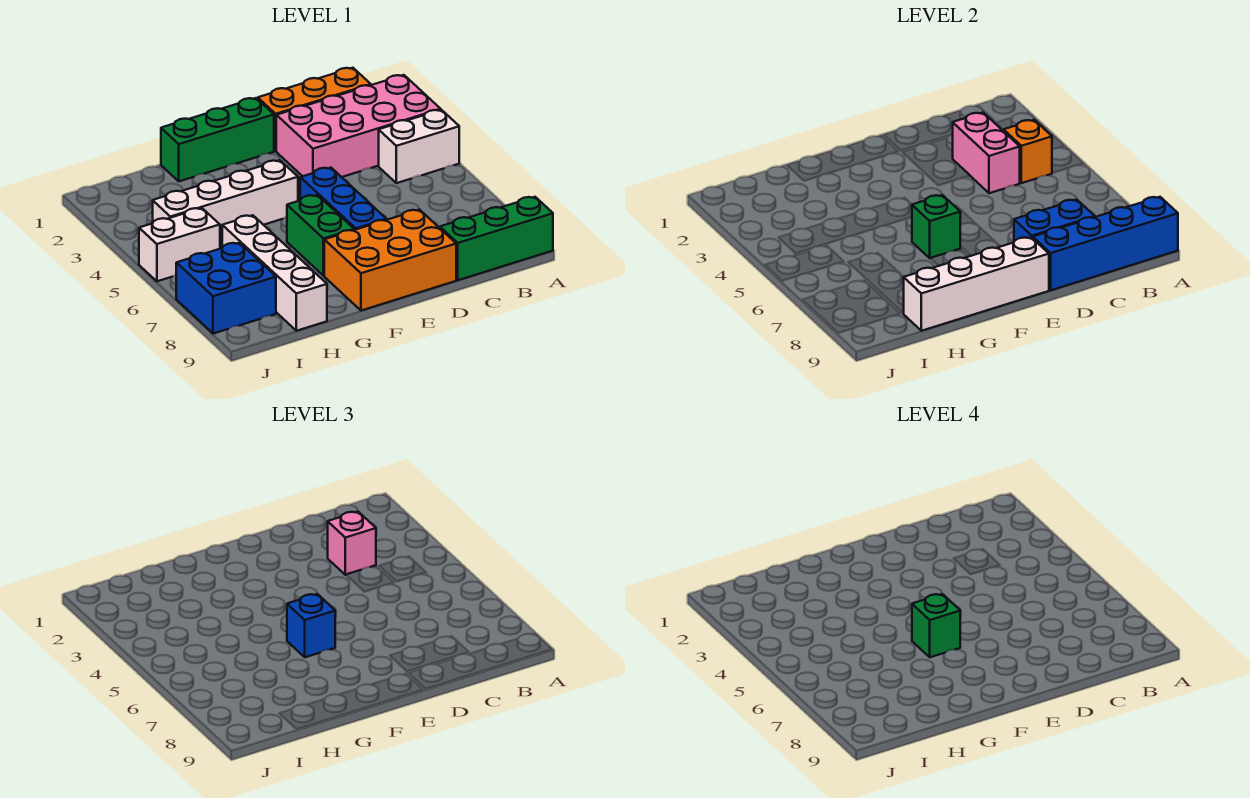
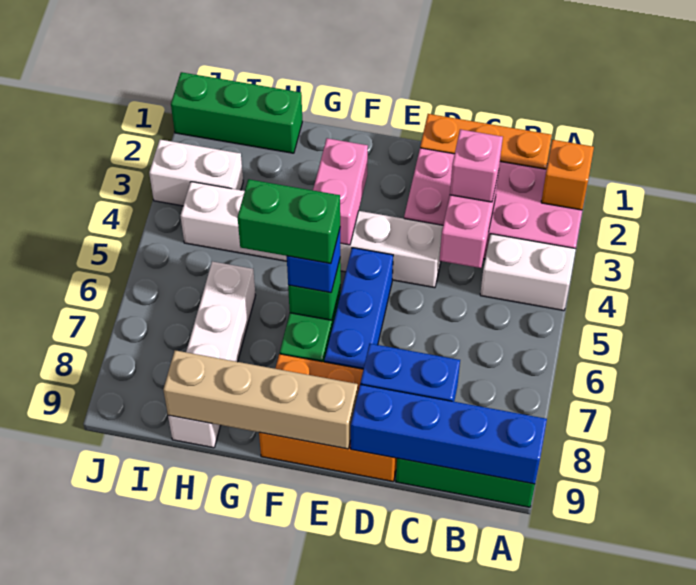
orange 1x1 brick [1004,120,1052,183] -> orange 1x1 brick moved to [541,140,594,210]
green 1x3 brick [161,98,274,181] -> green 1x3 brick moved to [171,72,302,153]
white 1x4 brick [903,237,1049,331] -> tan 1x4 brick [163,350,358,449]
none -> pink 1x2 brick [313,138,368,245]
white 1x4 brick [153,160,298,238] -> white 1x6 brick [180,182,443,288]
green 1x1 brick [912,594,960,657] -> green 1x2 brick [238,179,340,264]
white 1x2 brick [139,208,220,281] -> white 1x2 brick moved to [149,140,243,206]
blue 2x2 brick [176,243,276,334] -> none

